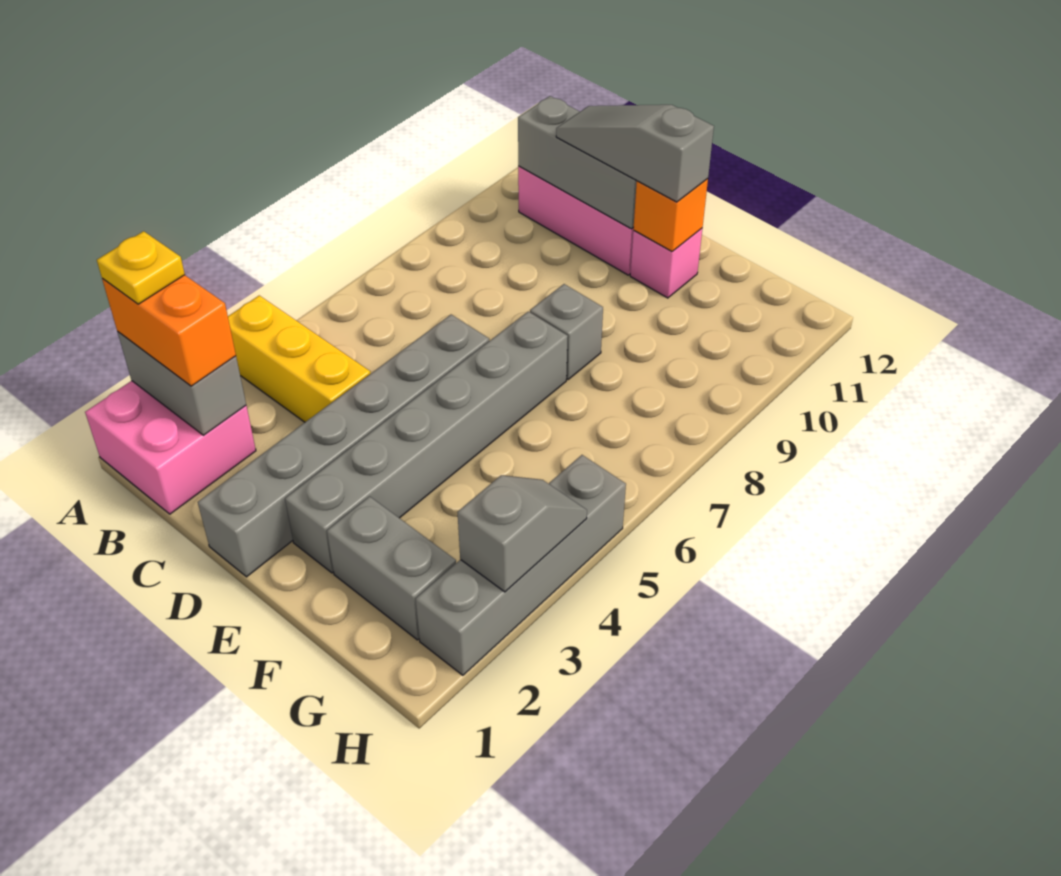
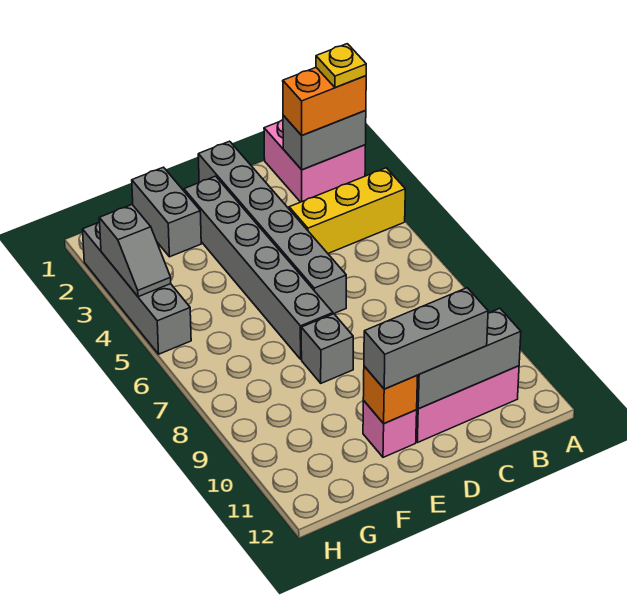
grey 1x3 slope [556,105,714,202] -> grey 1x3 brick [364,288,488,389]
grey 1x2 brick [327,496,456,640] -> grey 1x2 brick turned to [132,167,201,257]

